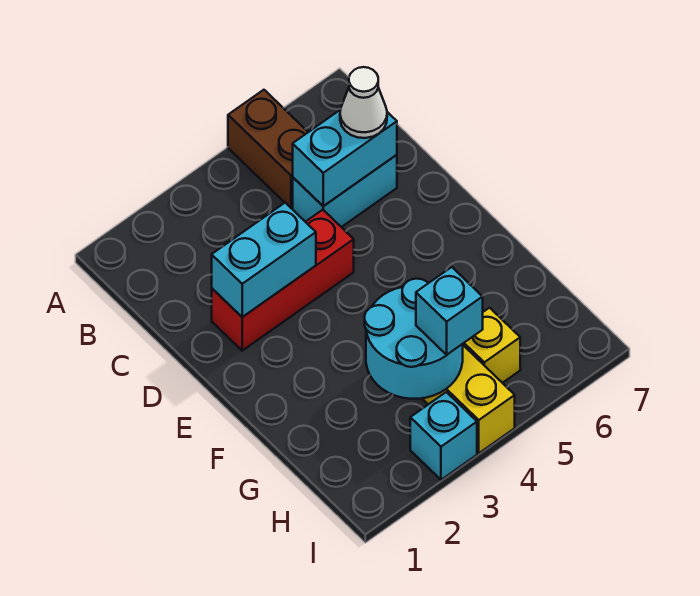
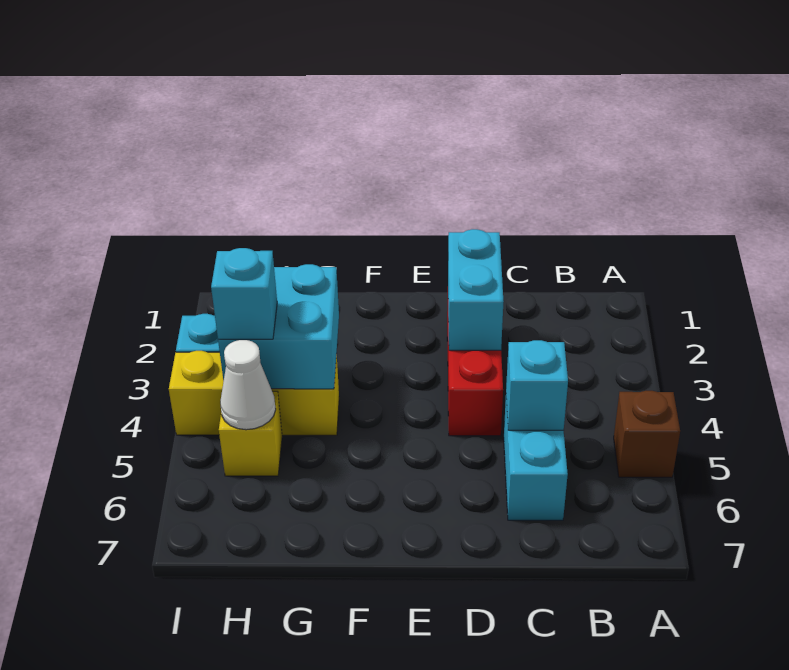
brown 1x2 brick [228,90,308,209] -> brown 1x1 brick [614,391,680,477]
cyan 1x2 brick [293,110,397,206] -> cyan 1x1 brick [506,340,568,430]
white 1x1 cone [340,67,387,138] -> white 1x1 cone moved to [220,340,276,430]
cyan 2x2 round brick [365,279,463,399] -> cyan 2x2 brick [218,264,339,389]

